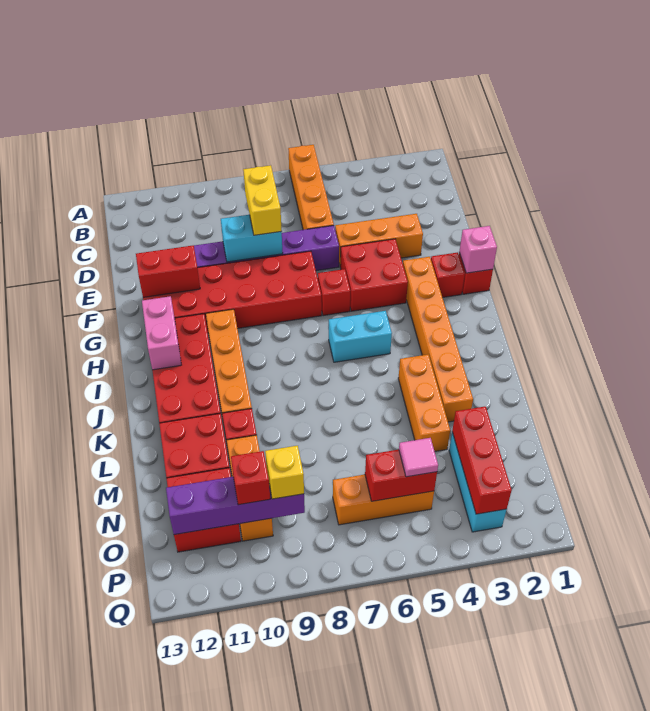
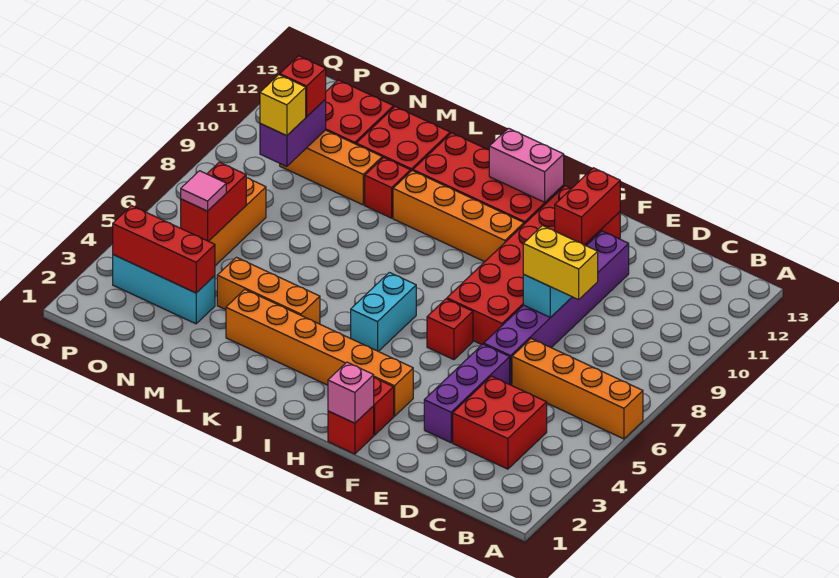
orange 1x3 brick [335,214,423,264] -> purple 1x3 brick [424,344,510,443]
red 2x2 brick [340,239,408,311] -> red 2x2 brick moved to [453,376,547,469]
purple 1x4 brick [166,477,305,535] -> purple 1x2 brick [260,99,326,166]

